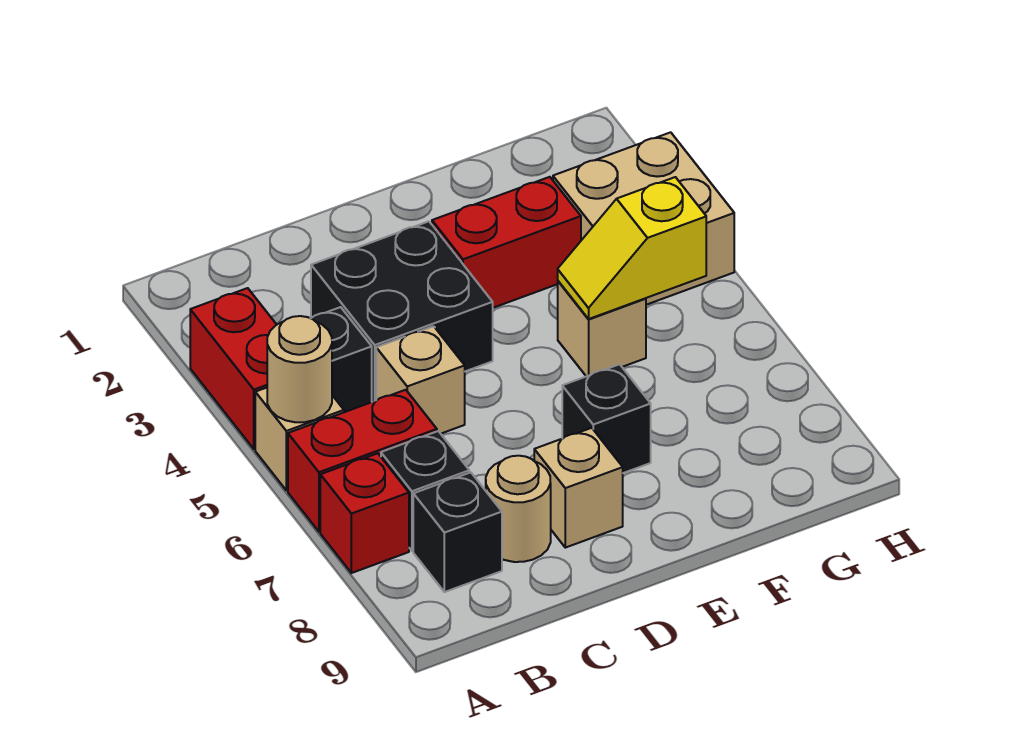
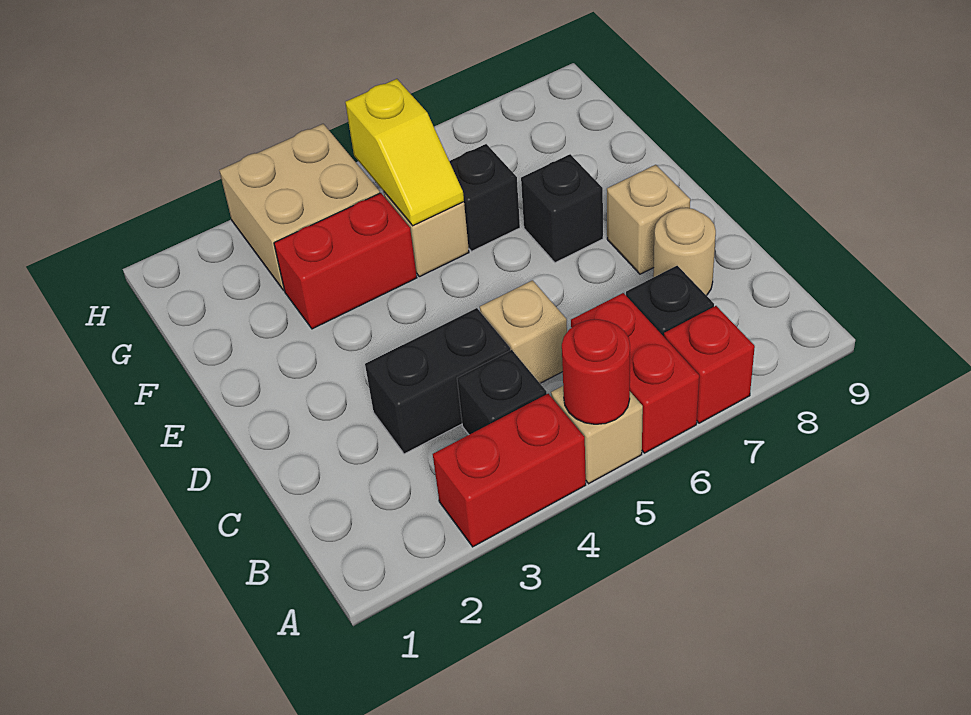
tan 1x1 round brick [267,316,332,422] -> red 1x1 round brick [562,319,630,424]
black 1x1 brick [413,472,502,592] -> black 1x1 brick moved to [449,144,520,251]
black 2x2 brick [311,221,493,402] -> black 1x2 brick [365,308,510,454]
red 1x2 brick [432,177,581,308] -> red 1x2 brick turned to [274,193,417,329]

